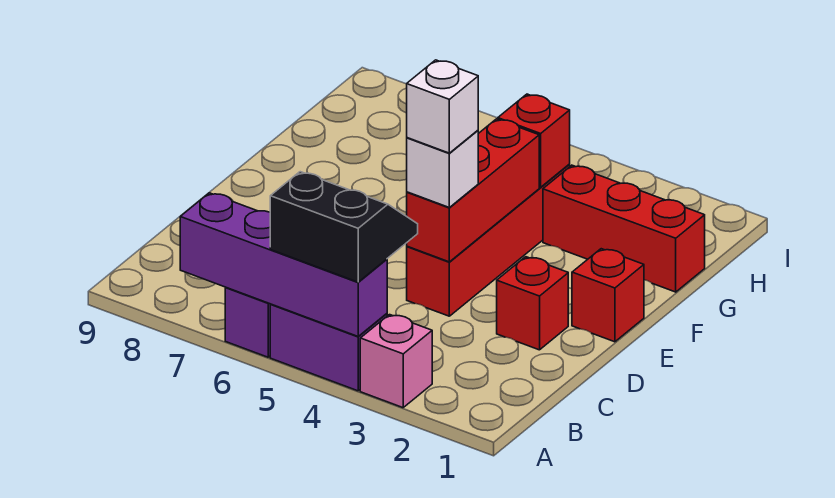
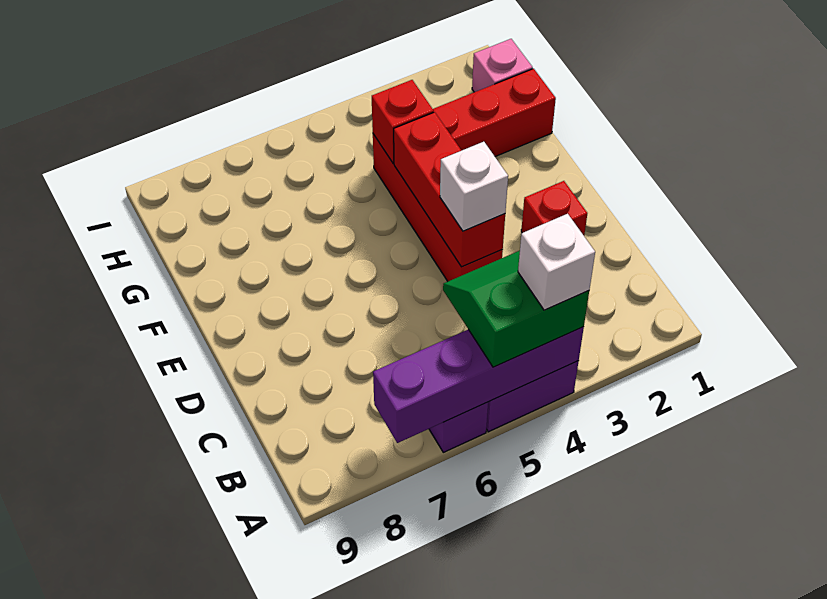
pink 1x1 brick [360,315,432,408] -> pink 1x1 brick moved to [472,39,533,92]
black 2x2 slope [270,172,418,282] -> green 2x2 slope [443,251,589,367]
white 1x1 brick [407,60,478,153] -> white 1x1 brick moved to [518,214,595,310]
red 1x1 brick [572,249,644,342] -> none

